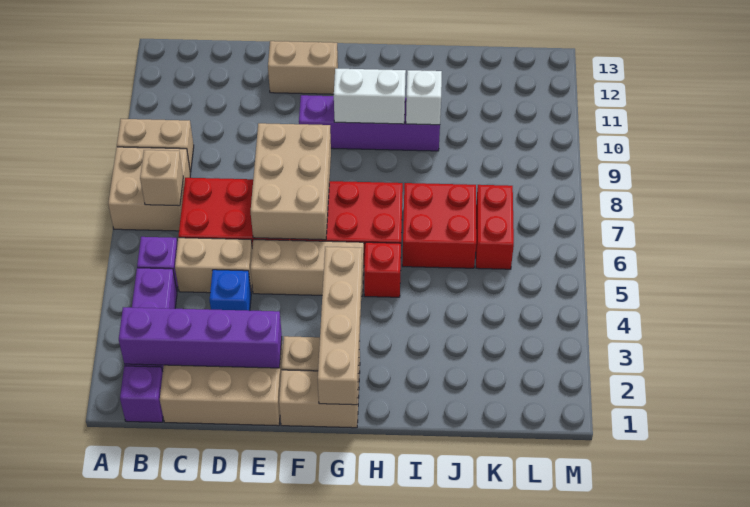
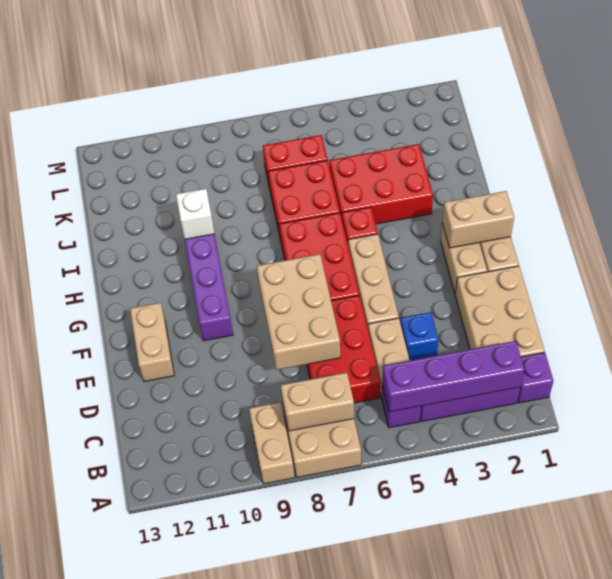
purple 1x4 brick [119,307,282,368] -> purple 1x4 brick turned to [382,341,524,412]
tan 1x1 brick [140,150,183,206] -> tan 1x2 brick [281,373,354,431]
tan 2x3 brick [251,123,331,240] -> tan 2x3 brick turned to [257,254,340,370]
tan 1x4 brick [318,247,362,405] -> tan 1x2 brick [442,191,514,248]
white 1x2 brick [334,69,406,124] -> none
none -> red 2x3 brick [329,144,433,224]

